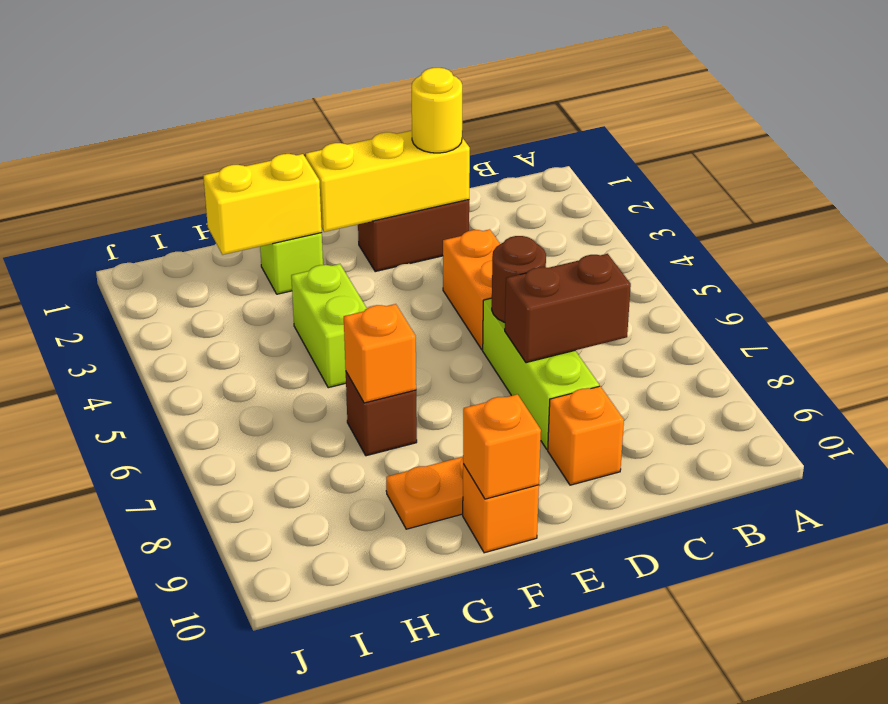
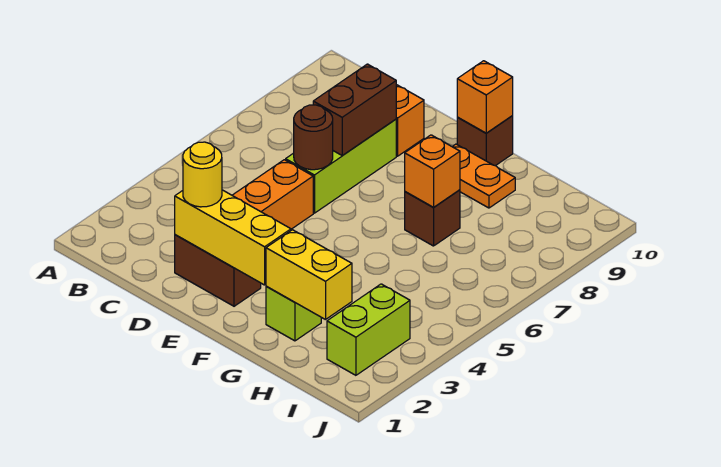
brown 1x2 brick [505,254,631,363] -> brown 1x2 brick turned to [313,64,396,156]
orange 1x1 brick [463,464,539,553] -> brown 1x1 brick [457,116,513,166]
lime 1x2 brick [291,264,367,388] -> lime 1x2 brick moved to [327,284,410,375]

